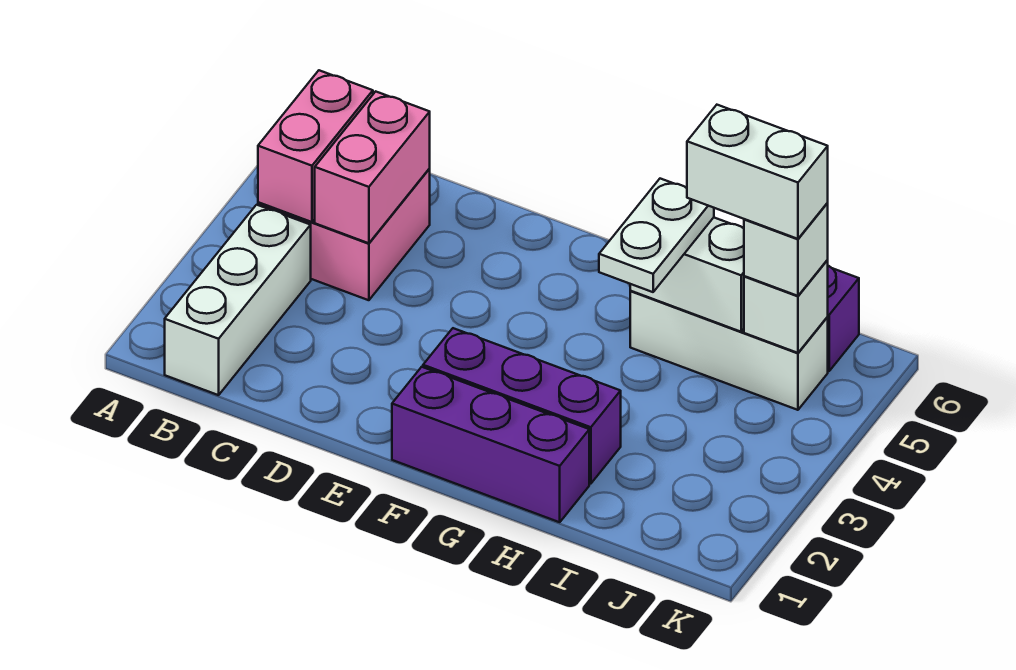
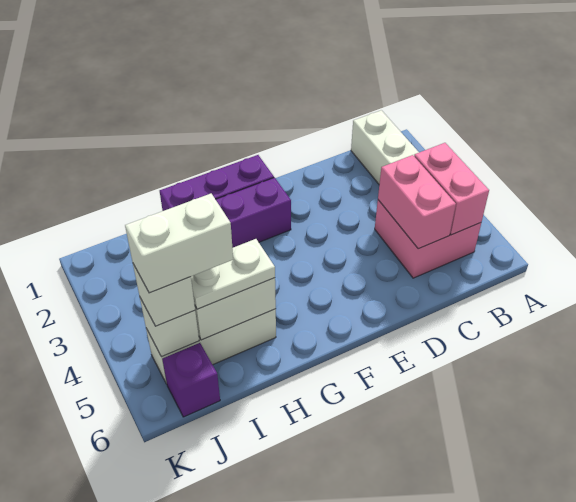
white 1x2 plate [599,179,714,292] -> white 1x2 plate turned to [191,239,275,309]

